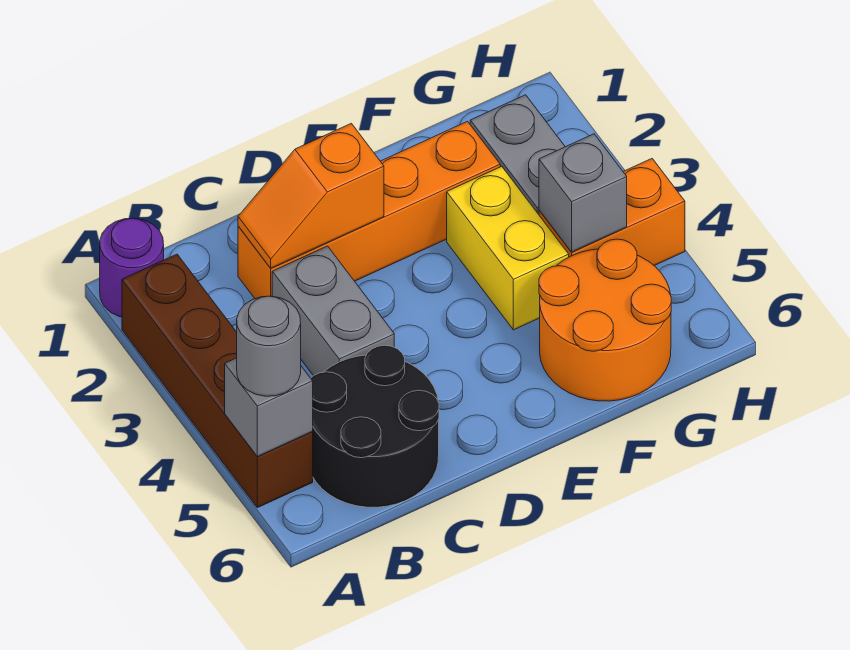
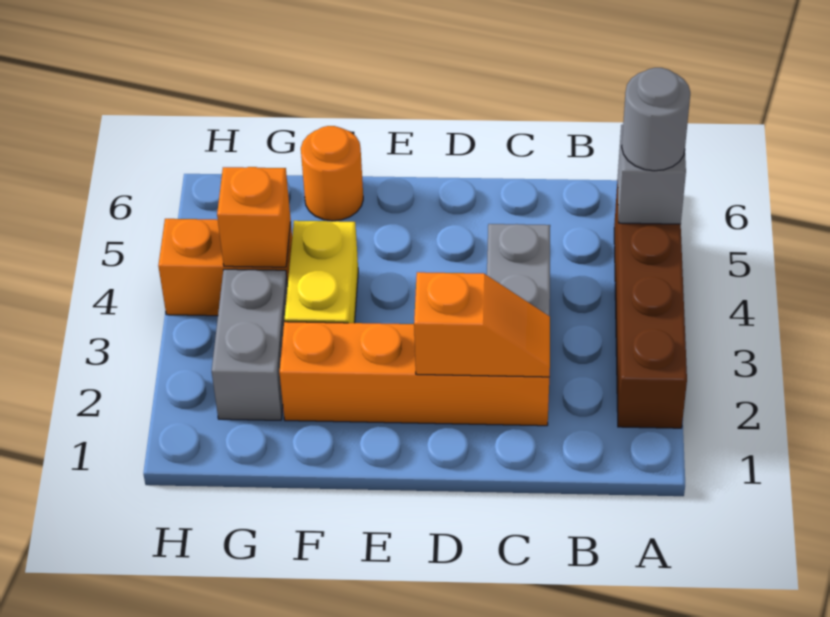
purple 1x1 round brick [100,218,164,317] -> none
black 2x2 round brick [311,345,439,507] -> none
orange 2x2 round brick [539,239,671,401] -> orange 1x1 round brick [301,126,363,221]
grey 1x1 brick [539,134,627,252] -> orange 1x1 brick [217,167,291,267]

